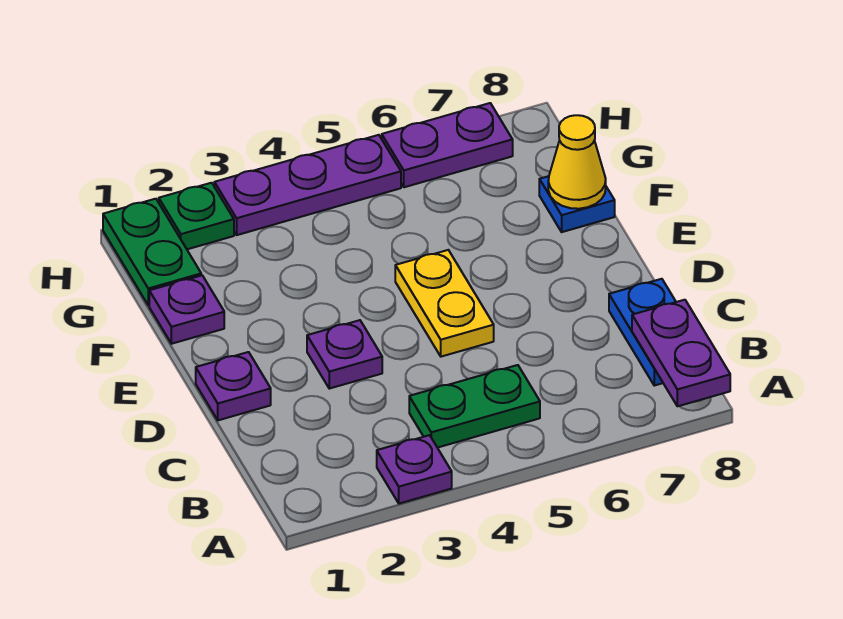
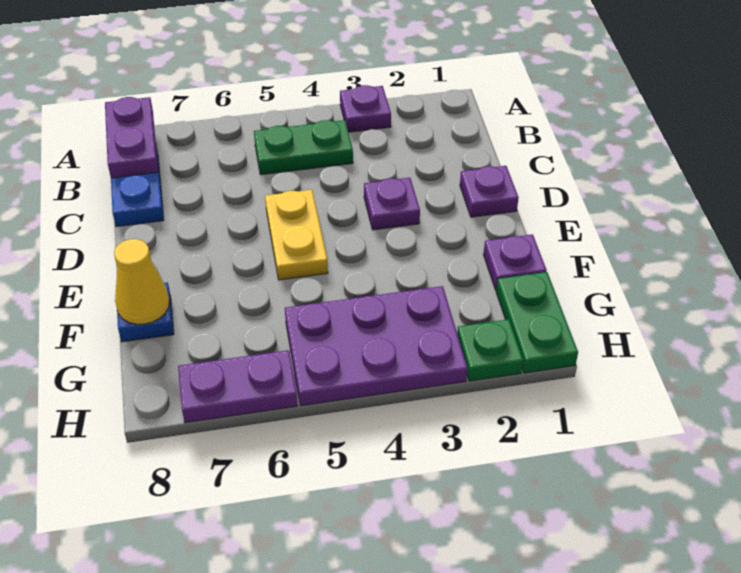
purple 1x3 plate [214,135,401,235] -> purple 2x3 plate [285,286,468,406]

